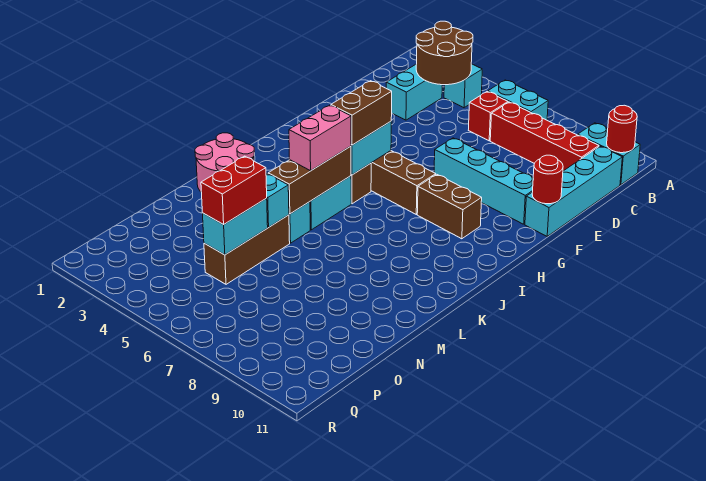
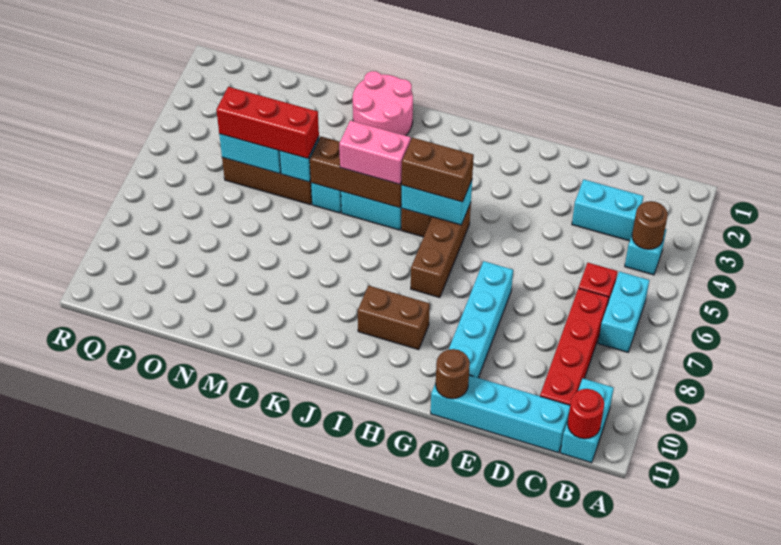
brown 2x2 round brick [416,21,473,85] -> brown 1x1 round brick [632,201,668,249]
red 1x1 round brick [532,155,563,204] -> brown 1x1 round brick [436,349,470,399]
brown 1x2 brick [417,174,482,239] -> brown 1x2 brick turned to [358,286,430,350]
red 1x2 brick [201,156,267,225] -> red 1x3 brick [216,87,319,158]

